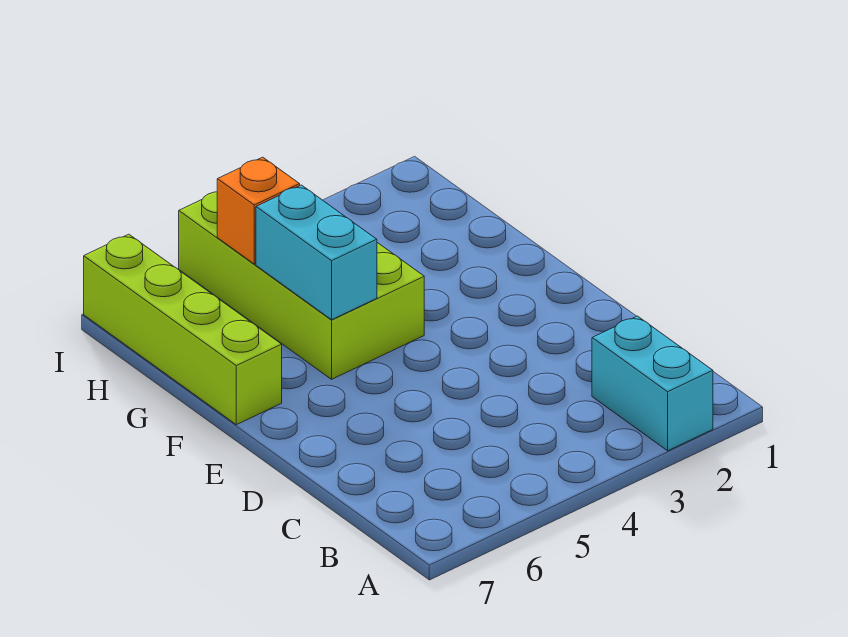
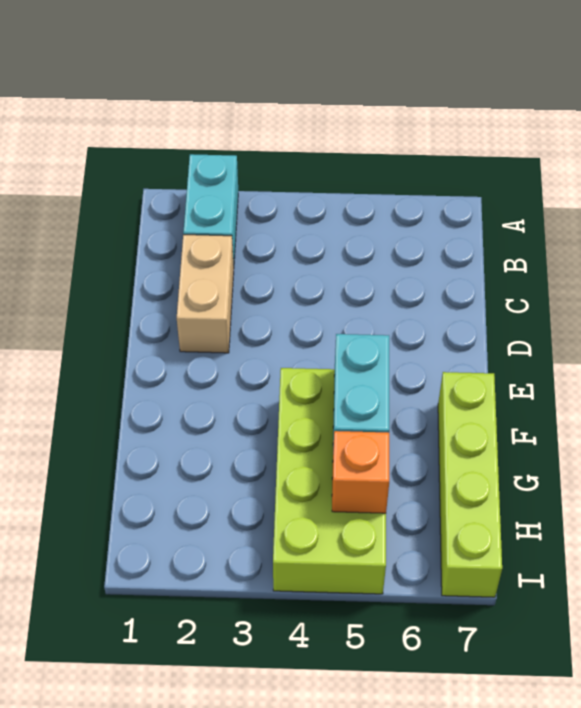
none -> tan 1x2 brick [177,235,234,353]

